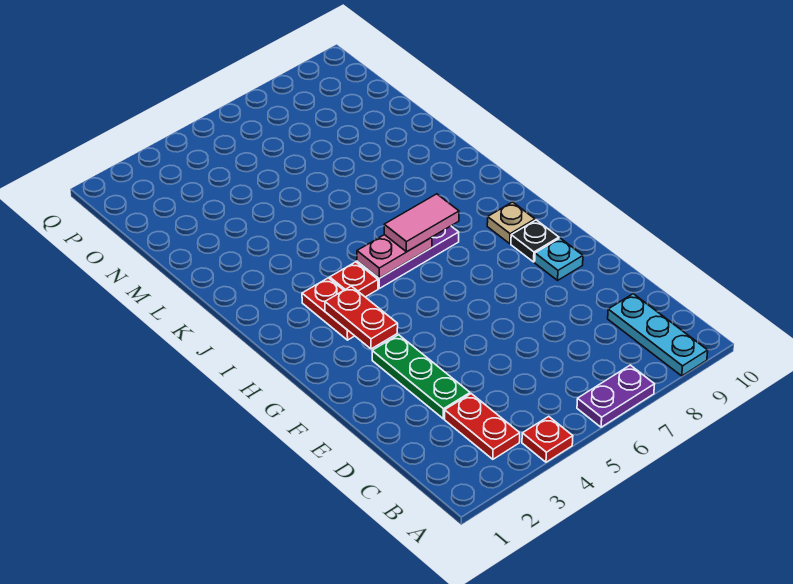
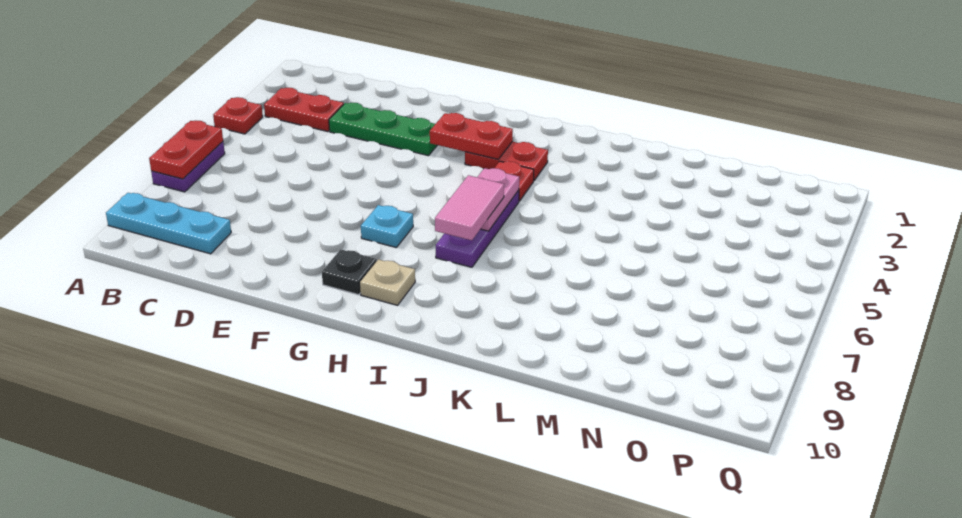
none -> red 1x2 plate [149,121,223,179]
cyan 1x1 plate [535,238,583,280] -> cyan 1x1 plate moved to [361,205,413,248]

